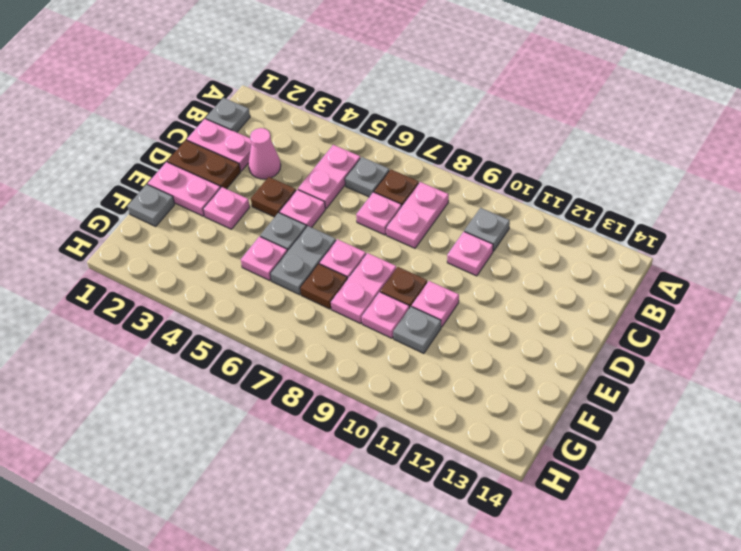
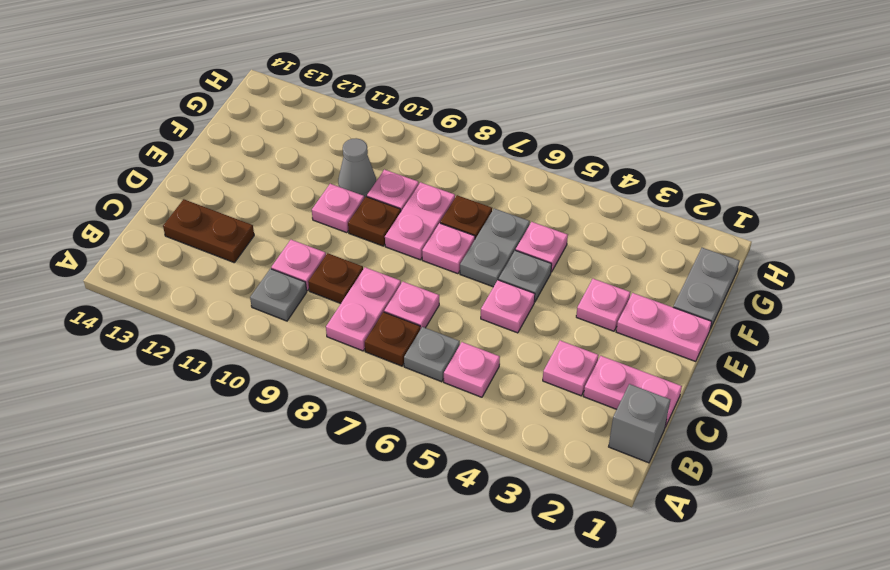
grey 1x1 plate [206,98,250,132] -> grey 1x1 brick [609,384,670,463]
pink 1x2 plate [298,145,360,209] -> pink 1x1 plate [444,342,500,397]
pink 1x1 cone [248,128,281,179] -> pink 1x1 plate [543,341,598,396]
brown 1x2 plate [168,140,241,189] -> brown 1x2 plate moved to [163,199,254,262]
brown 1x1 plate [251,177,296,217] -> brown 1x1 plate moved to [308,253,363,303]
grey 1x1 plate [127,184,175,226] -> grey 1x2 plate [673,248,740,329]
grey 1x1 plate [393,306,441,353] -> grey 1x1 cone [338,138,376,198]

